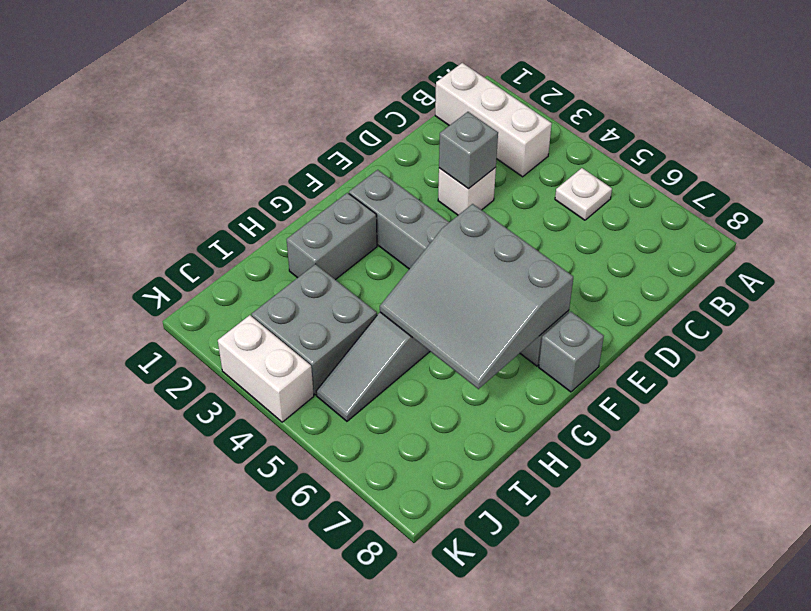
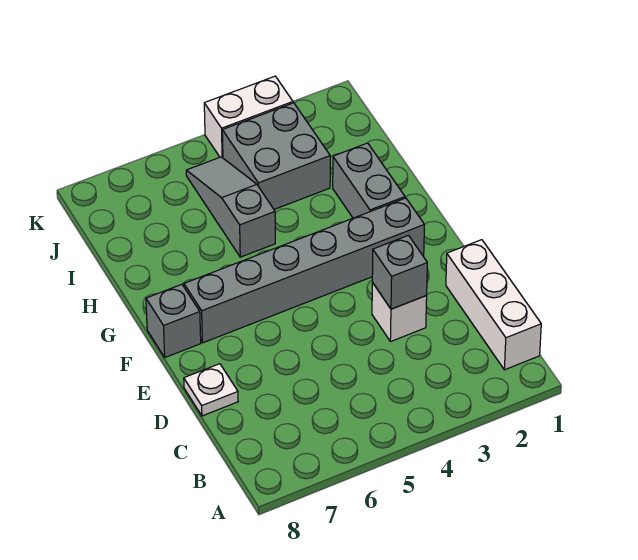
white 1x3 brick [435,63,552,177] -> white 1x3 brick turned to [446,240,541,370]
white 1x1 plate [555,168,612,220] -> white 1x1 plate moved to [184,364,238,416]
grey 3x3 slope [380,204,573,389] -> none

